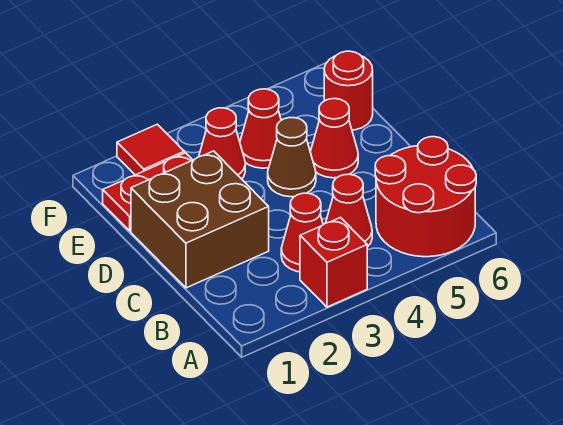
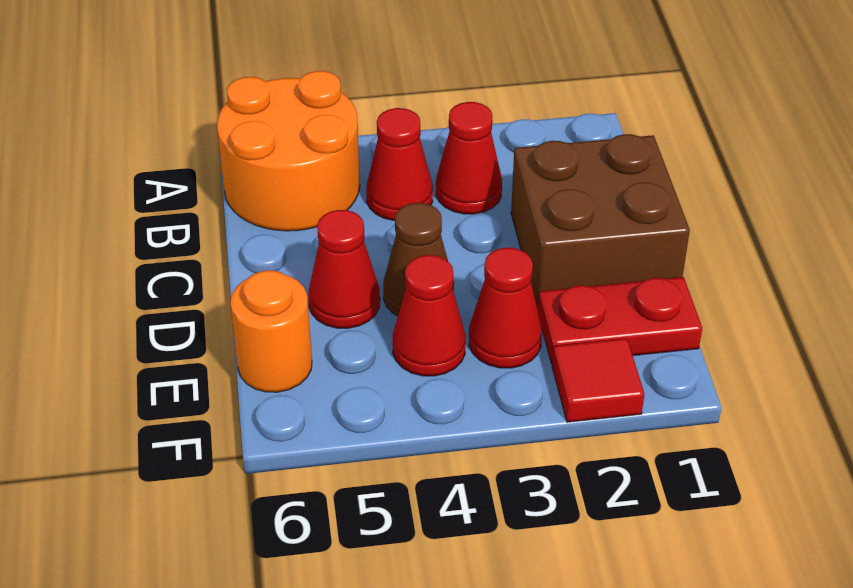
red 1x1 brick [300,218,367,307] -> none
red 2x2 round brick [375,137,476,257] -> orange 2x2 round brick [217,71,360,231]
red 1x1 round brick [324,51,373,130] -> orange 1x1 round brick [230,270,312,392]

